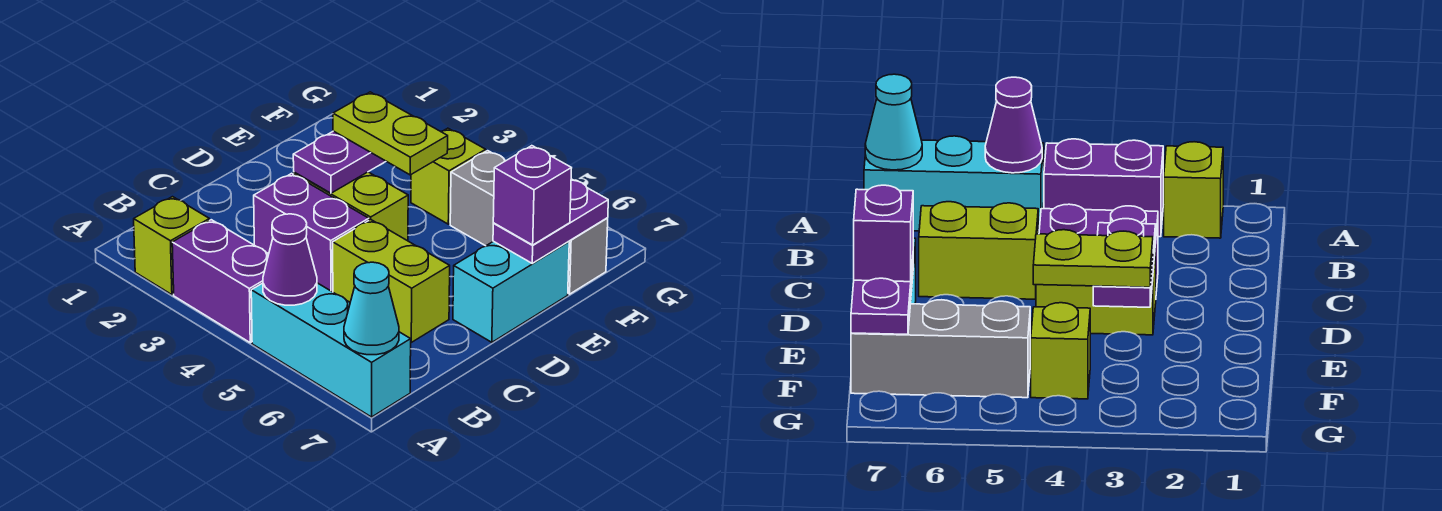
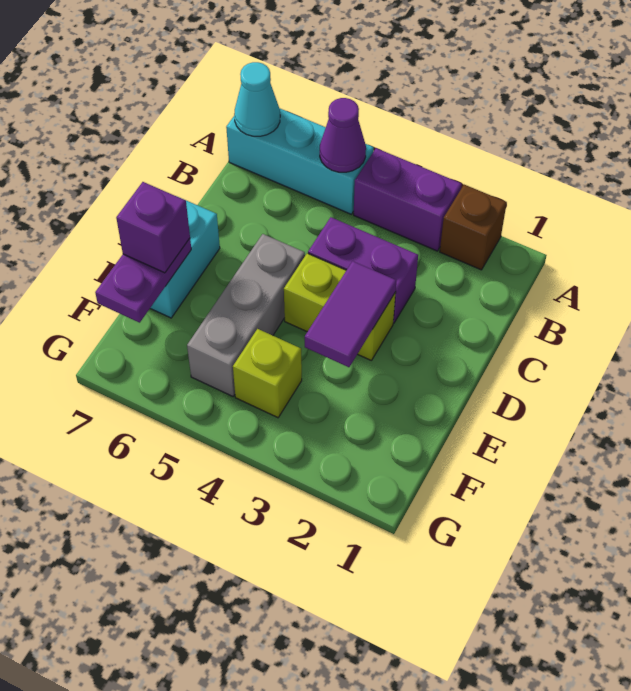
lime 1x1 brick [134,197,209,295] -> brown 1x1 brick [440,185,507,270]
lime 1x2 brick [333,220,450,342] -> none
purple 1x2 plate [293,131,386,193] -> purple 1x2 tile [305,261,396,367]
lime 1x2 plate [333,92,448,175] -> none
grey 1x3 brick [450,151,608,294] -> grey 1x3 brick turned to [187,234,305,396]

